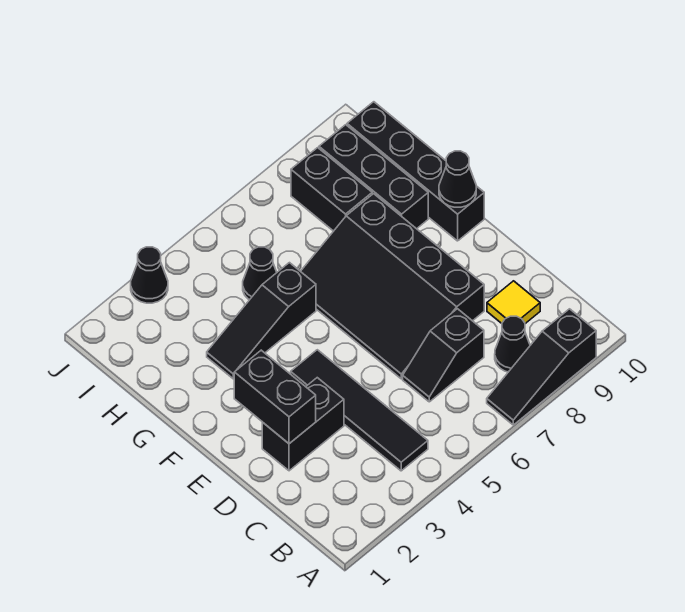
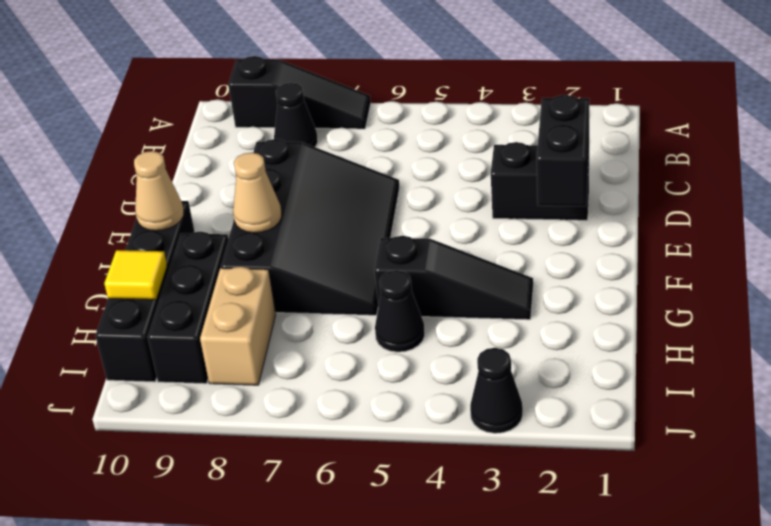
black 1x4 tile [291,350,428,471] -> none
black 1x2 slope [403,309,484,402] -> none
yellow 1x1 tile [487,281,540,324] -> yellow 1x1 tile moved to [104,250,167,300]
none -> tan 1x1 cone [233,152,282,233]
black 1x1 cone [439,151,476,207] -> tan 1x1 cone [134,151,184,231]
black 1x2 brick [291,148,372,231] -> tan 1x2 brick [200,267,276,385]

